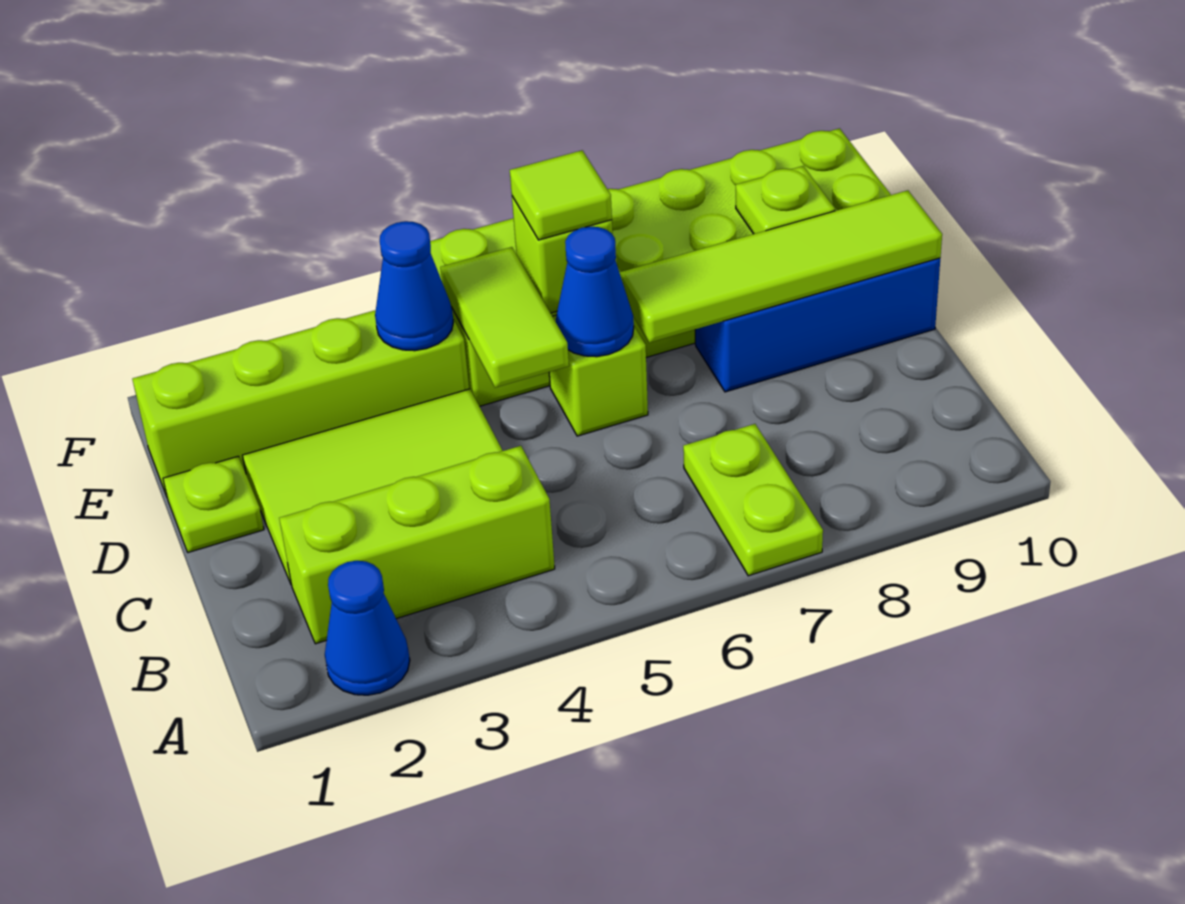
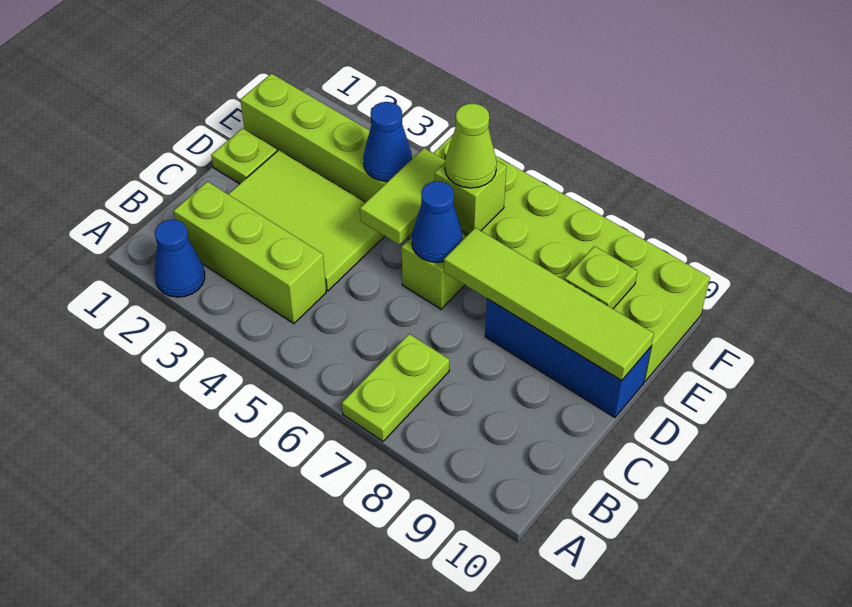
lime 1x1 tile [510,150,612,240] -> lime 1x1 cone [445,104,497,188]

